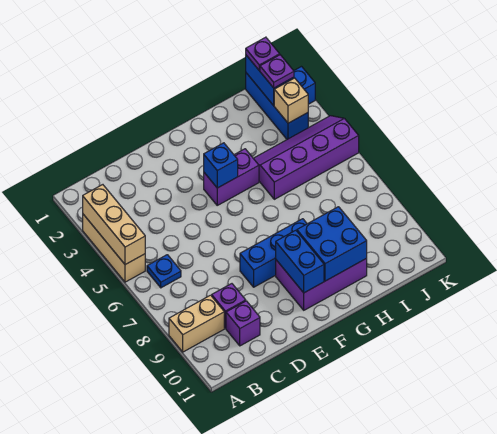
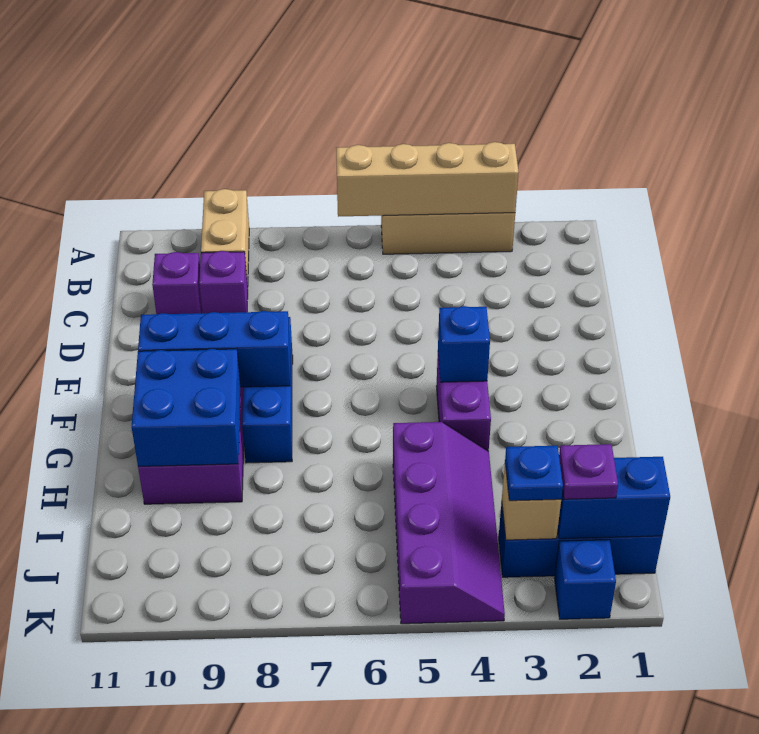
tan 1x3 brick [83,185,145,265] -> tan 1x4 brick [336,142,519,217]
blue 1x1 plate [147,255,181,288] -> blue 1x1 plate moved to [505,446,563,501]
blue 1x2 brick [276,230,324,293] -> blue 1x3 brick [138,311,290,387]
purple 1x1 plate [246,37,280,71] -> none

